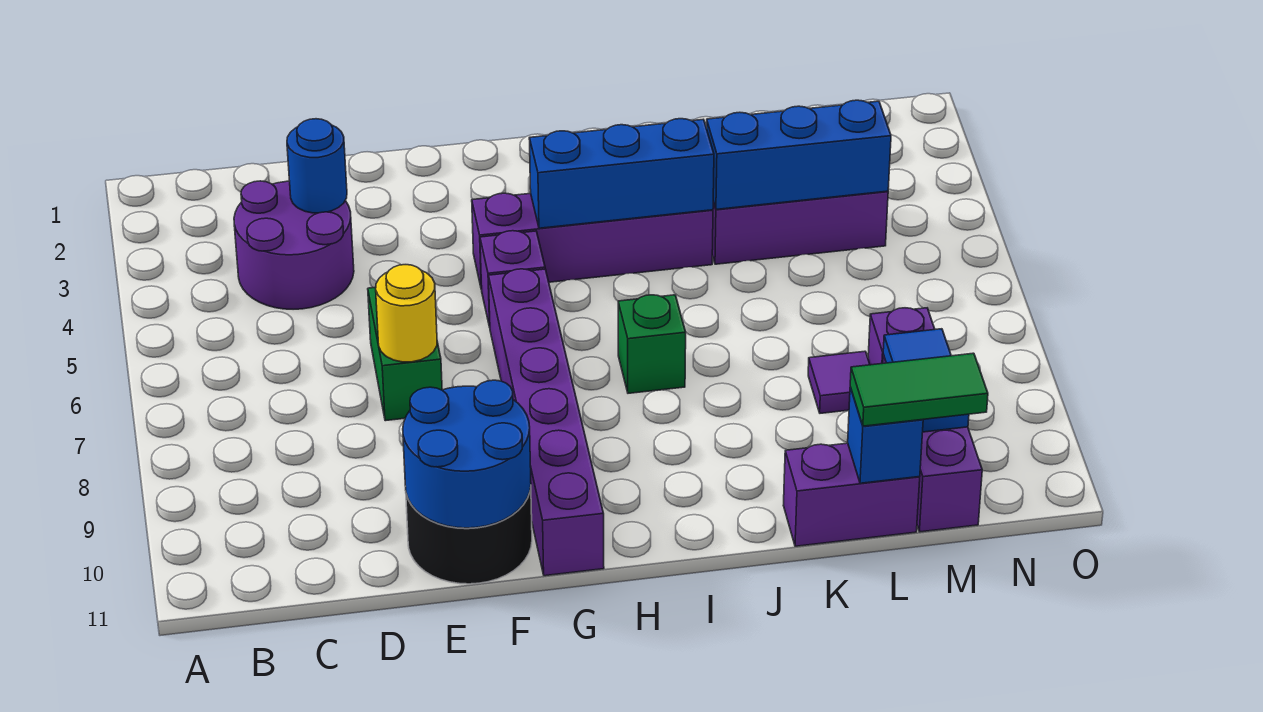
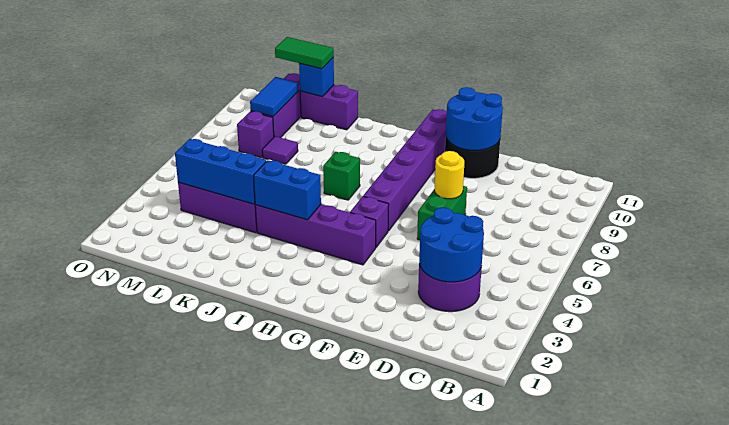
blue 1x1 round brick [287,119,347,213] -> blue 2x2 round brick [419,207,484,282]
blue 1x3 brick [529,119,714,228] -> blue 1x2 brick [253,160,321,220]

